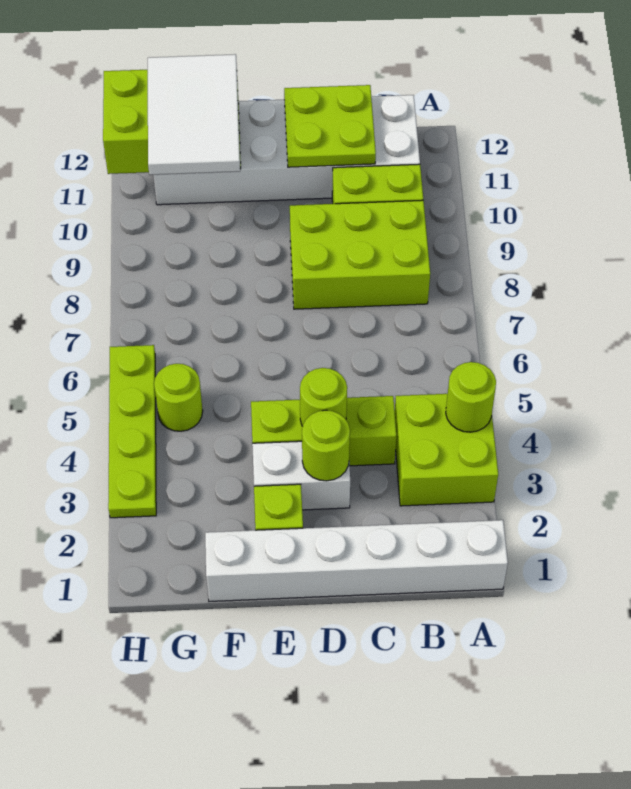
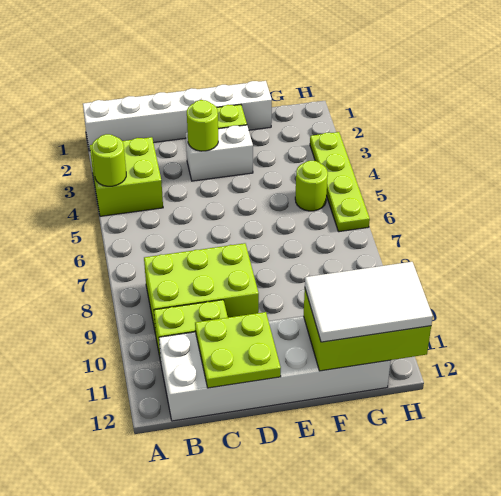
lime 1x3 brick [251,396,396,466] -> none
lime 1x1 round brick [300,368,347,426] -> none
white 2x3 tile [148,54,240,175] -> white 2x3 tile turned to [305,262,433,342]

